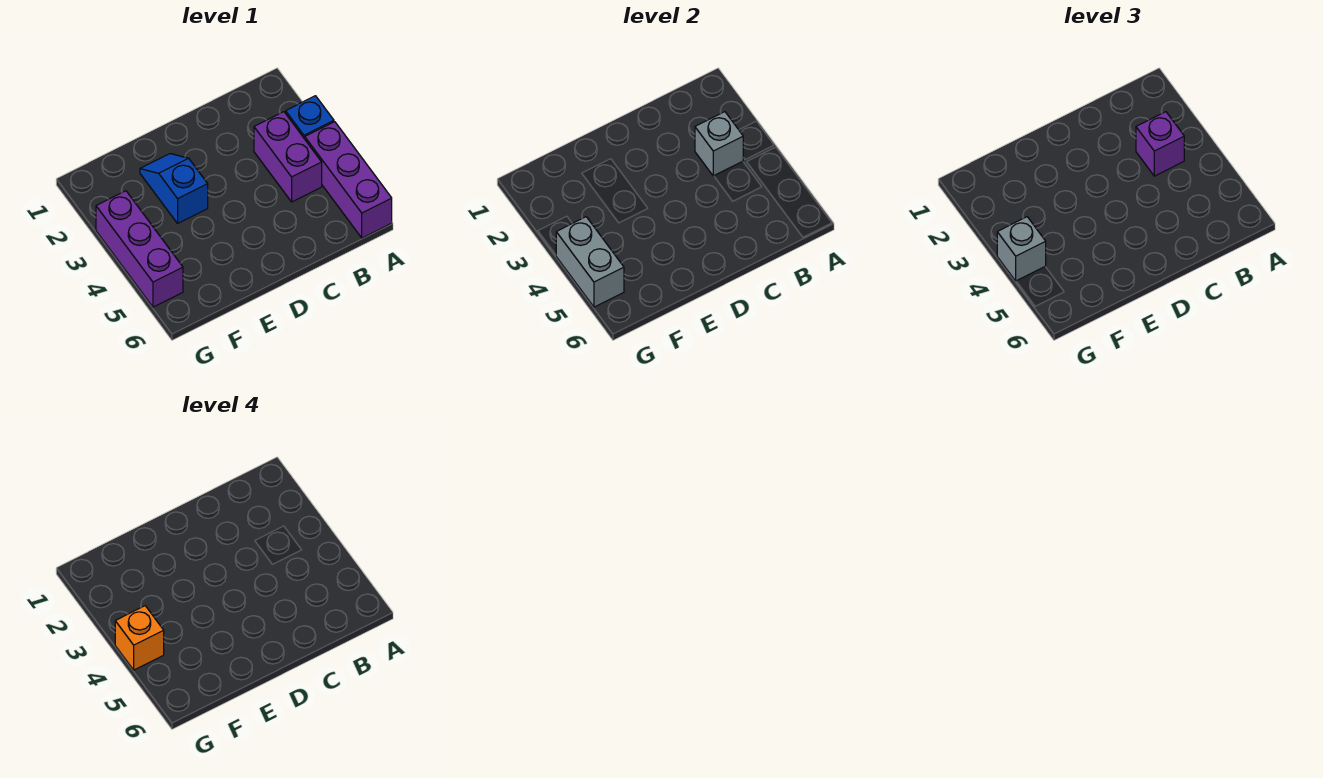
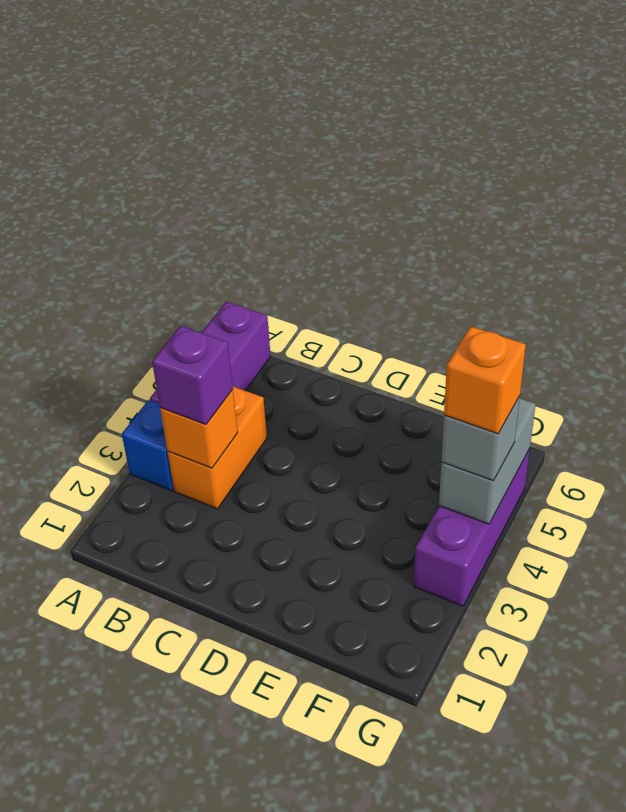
purple 1x2 brick [254,112,322,202] -> orange 1x2 brick [168,387,267,509]
grey 1x1 brick [695,112,743,176] -> orange 1x1 brick [160,389,238,468]
blue 1x2 slope [140,154,208,223] -> none

